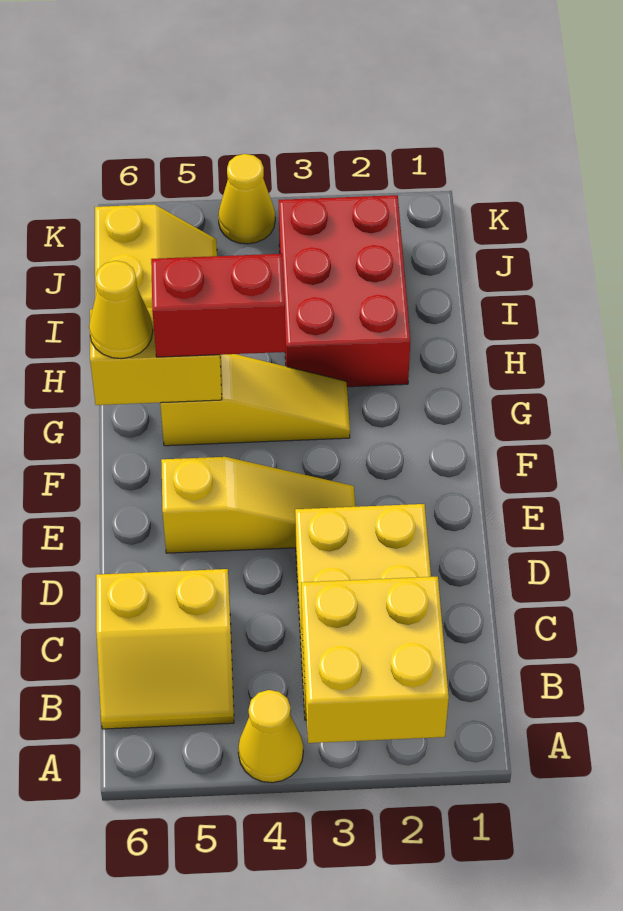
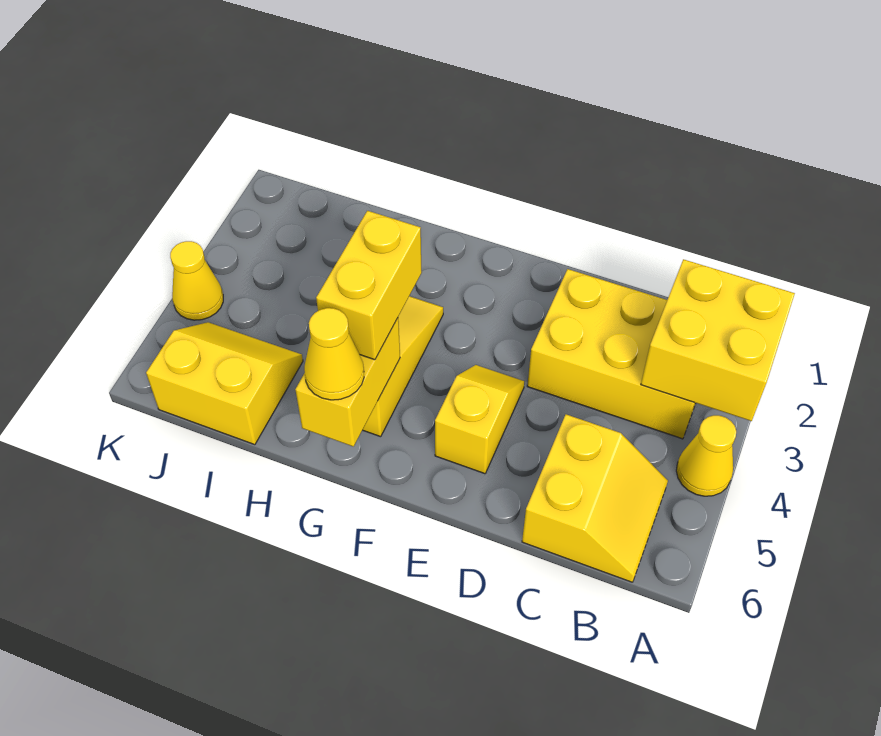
yellow 1x3 slope [161,457,355,553] -> yellow 1x2 slope [435,365,524,474]
red 1x2 brick [151,254,286,357] -> yellow 1x2 brick [316,211,422,360]
red 2x3 brick [279,195,410,387] -> none

